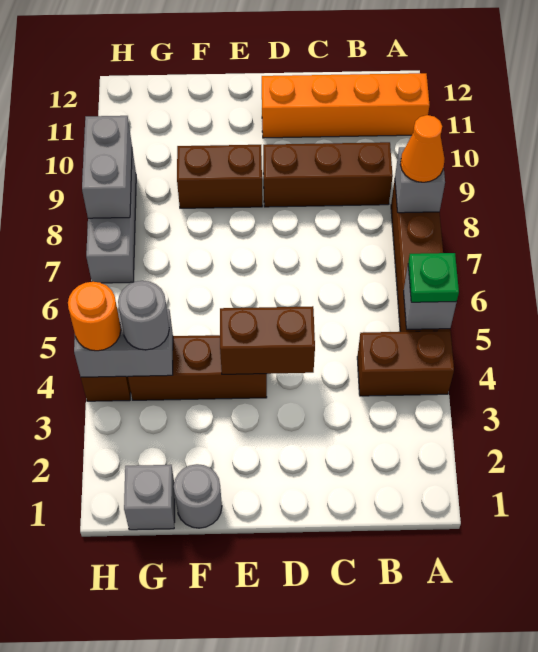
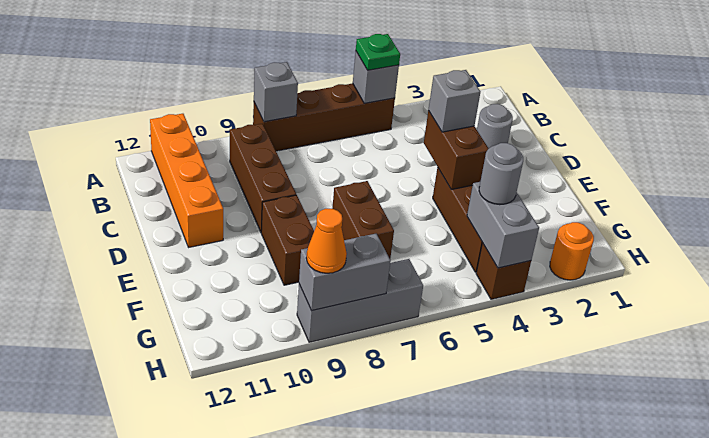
brown 1x2 brick [357,331,454,396] -> brown 1x2 brick moved to [332,181,394,258]
orange 1x1 cone [400,115,444,182] -> orange 1x1 cone moved to [306,209,347,273]
grey 1x1 round brick [174,464,222,528] -> grey 1x1 round brick moved to [477,104,513,148]
grey 1x1 brick [124,465,175,530] -> grey 1x1 brick moved to [428,70,480,132]
orange 1x1 round brick [68,282,121,351] -> orange 1x1 round brick moved to [550,222,594,280]

